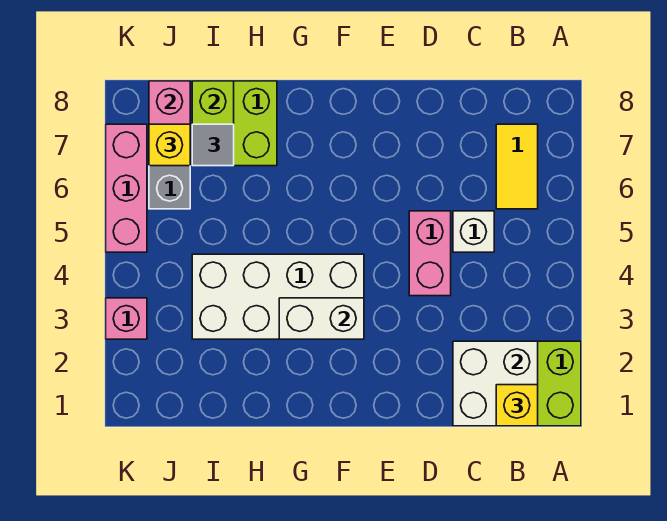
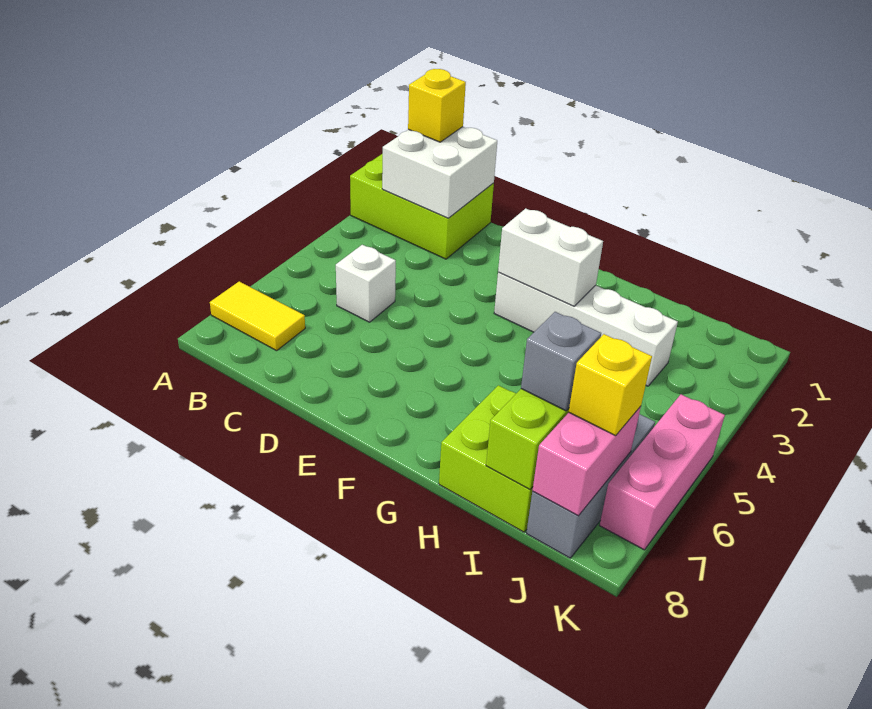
yellow 1x2 tile [496,124,538,209] -> yellow 1x2 tile turned to [210,281,305,351]
pink 1x2 brick [409,211,451,296] -> none
white 2x4 brick [192,254,364,339] -> white 1x4 brick [494,272,678,386]
grey 1x1 tile [192,124,234,166] -> grey 1x1 brick [521,312,601,411]
pink 1x1 brick [106,298,147,339] -> none

